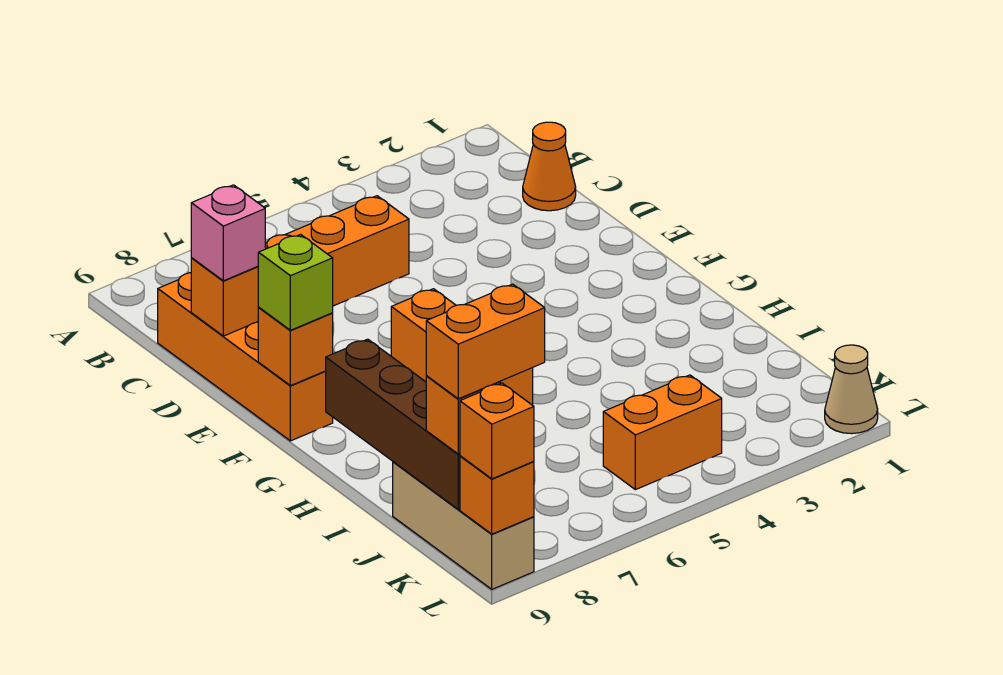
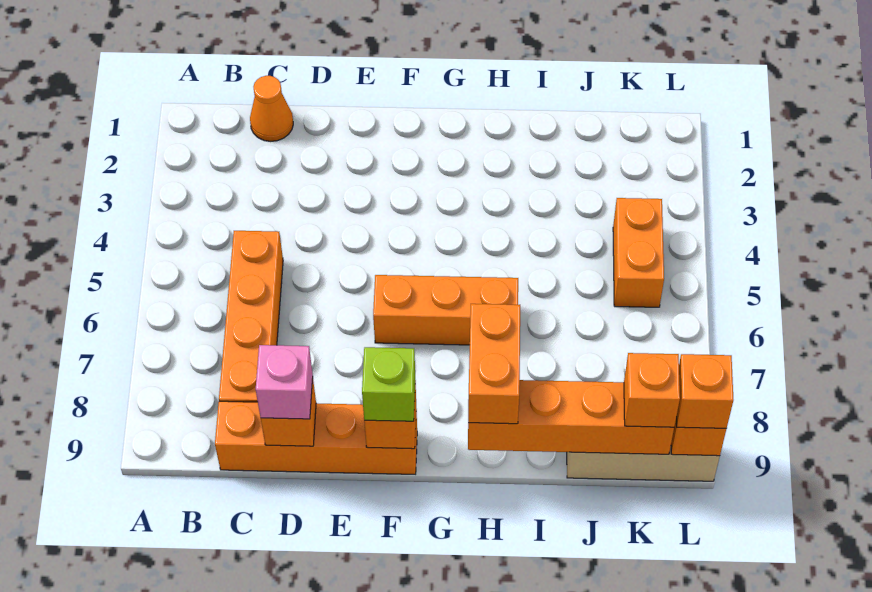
brown 1x4 brick [326,339,460,509] -> orange 1x4 brick [468,380,674,454]
orange 1x2 brick [426,284,545,399] -> orange 1x2 brick moved to [468,304,520,424]
tan 1x1 cone [825,345,878,434] -> none

